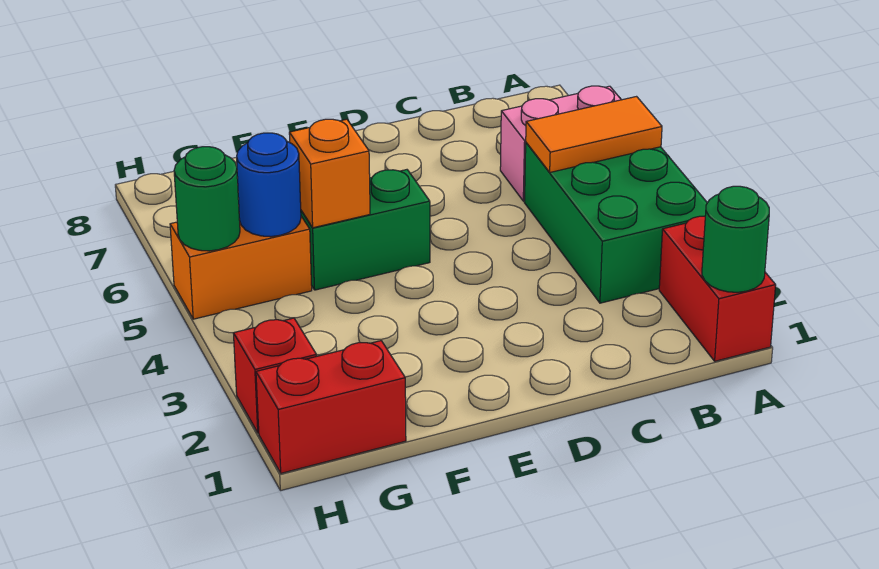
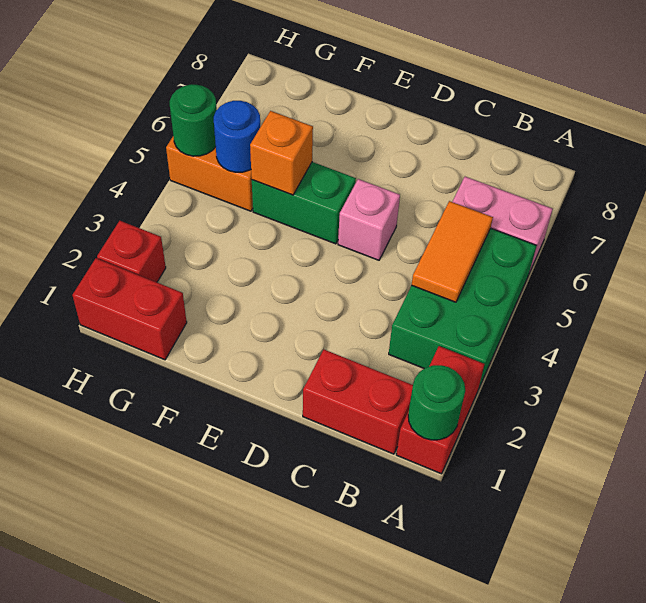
orange 1x2 tile [526,97,662,172] -> orange 1x2 tile turned to [412,201,493,302]
none -> red 1x2 brick [303,350,413,454]
none -> pink 1x1 brick [338,179,400,260]

